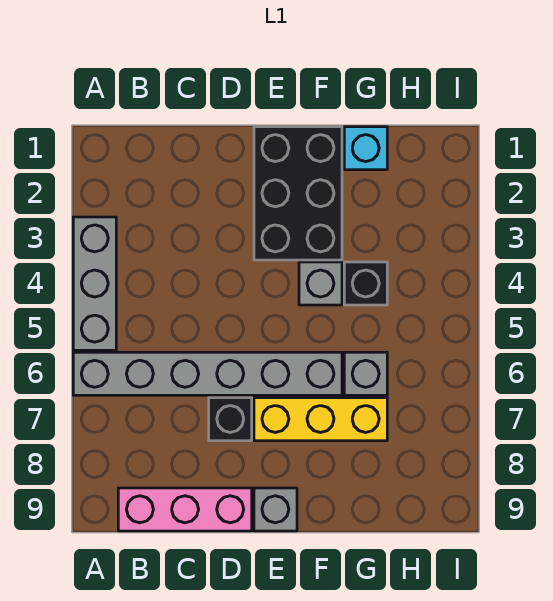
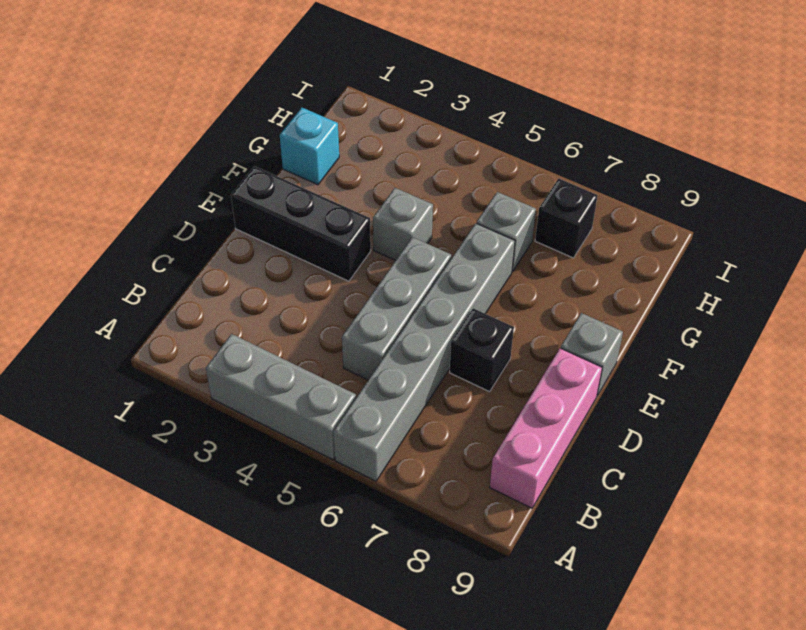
none -> grey 1x3 brick [342,237,451,380]
black 2x3 brick [254,127,342,260] -> black 1x3 brick [231,166,371,281]
yellow 1x3 brick [254,398,387,441] -> none
black 1x1 brick [344,262,387,305] -> black 1x1 brick moved to [535,179,598,258]

